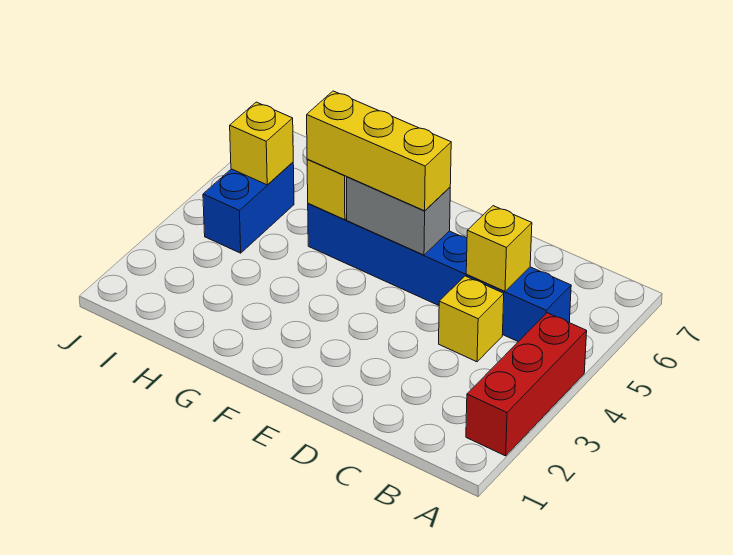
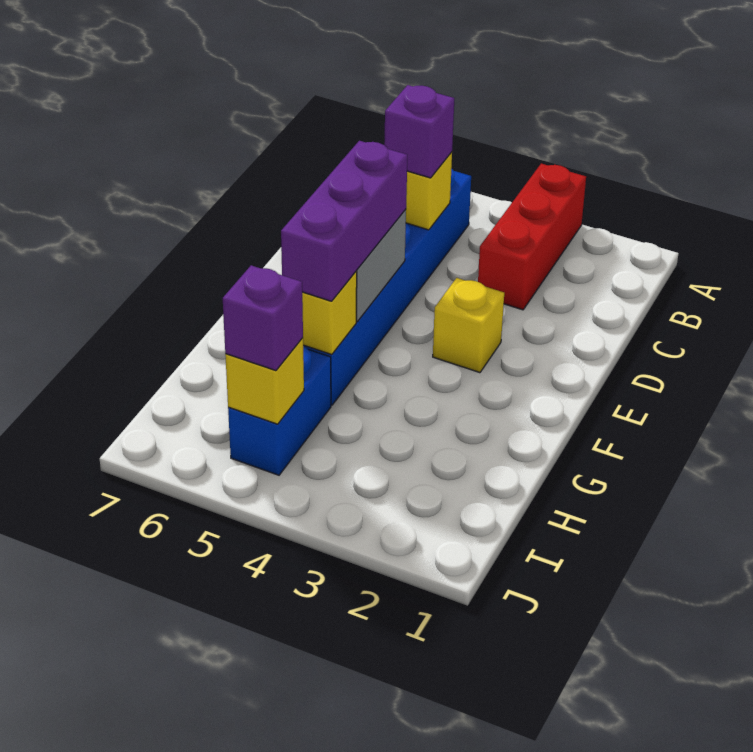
red 1x3 brick [466,313,587,456] -> red 1x3 brick turned to [478,164,586,310]
yellow 1x1 brick [439,276,504,362] -> yellow 1x1 brick moved to [433,278,504,373]
none -> purple 1x1 brick [384,85,454,178]
yellow 1x3 brick [307,91,451,211] -> purple 1x3 brick [281,141,408,301]
blue 1x2 brick [203,162,294,253] -> blue 1x2 brick turned to [228,346,331,475]
none -> purple 1x1 brick [223,265,303,371]

